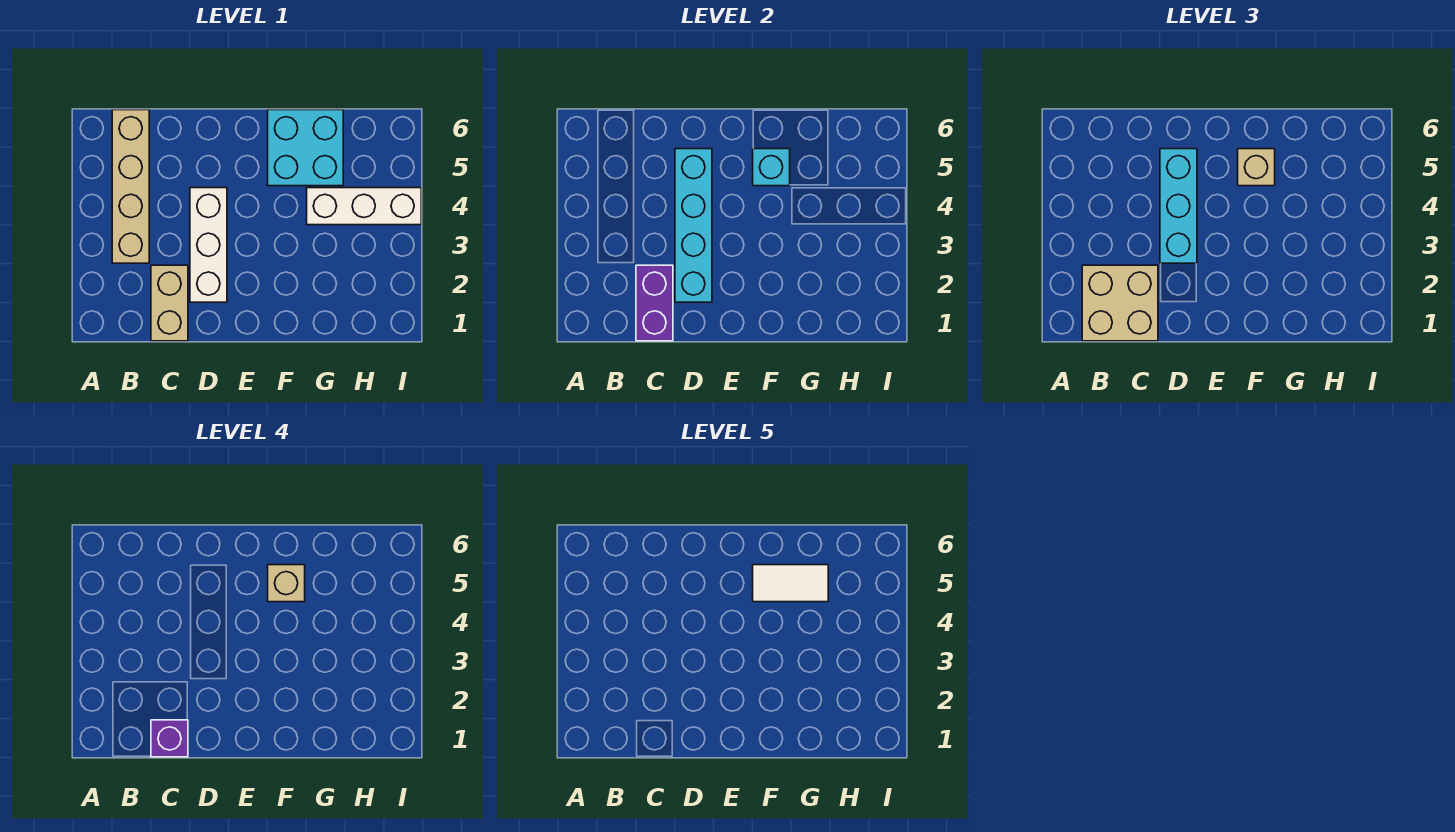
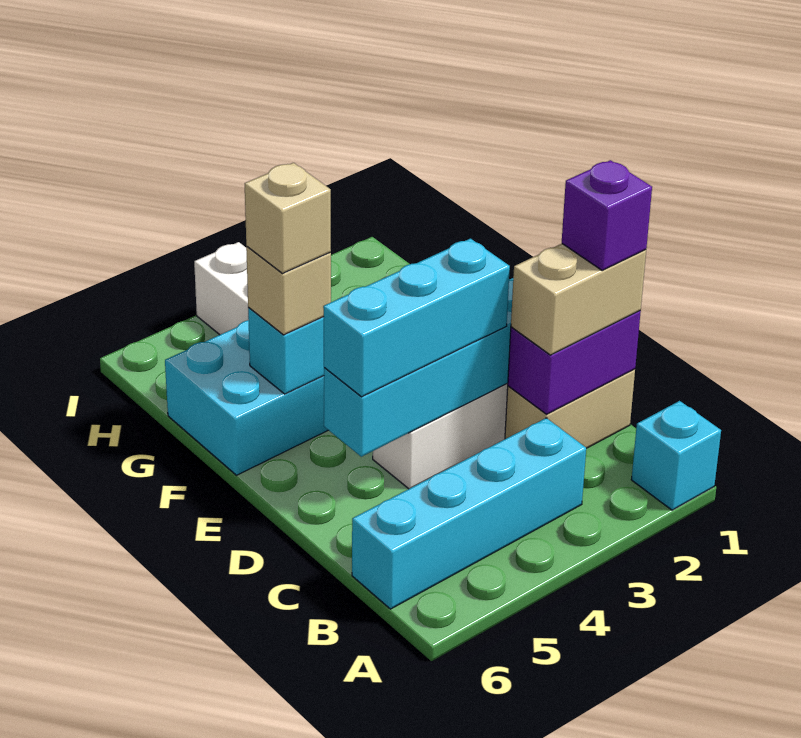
none -> cyan 1x1 brick [631,401,721,510]
tan 2x2 brick [1082,265,1158,341] -> tan 1x2 brick [511,244,646,355]
tan 1x4 brick [112,110,149,263] -> cyan 1x4 brick [352,418,586,609]
white 1x2 tile [753,565,828,602] -> none

